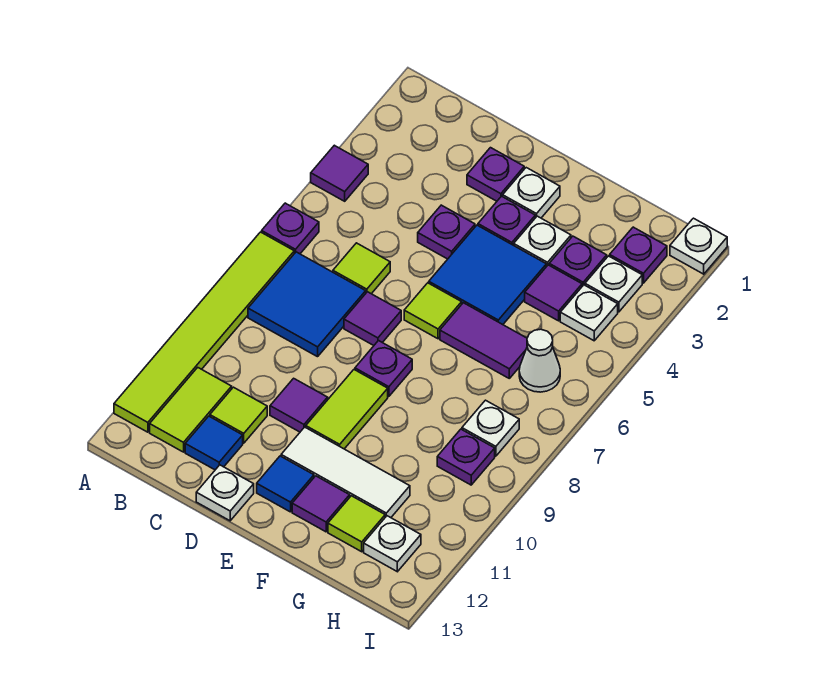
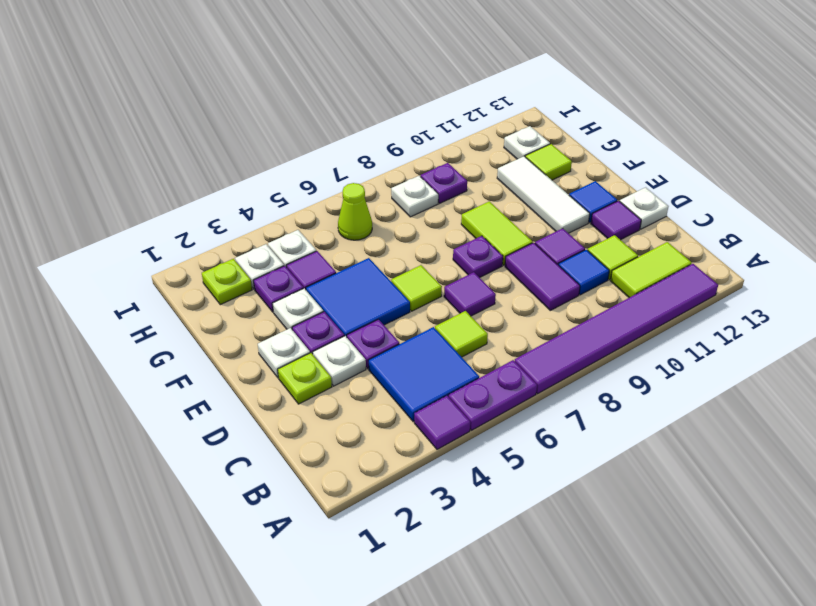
purple 1x1 plate [262,203,319,254] -> purple 1x2 plate [449,360,537,430]
lime 1x6 tile [114,232,294,432] -> purple 1x6 tile [515,264,718,394]
blue 2x2 tile [248,252,366,357] -> blue 2x2 tile moved to [368,327,479,422]
blue 1x1 tile [185,416,243,470] -> blue 1x1 tile moved to [558,250,609,295]
purple 1x1 plate [467,148,524,201] -> lime 1x1 plate [278,353,332,404]
lime 1x2 tile [306,370,388,449] -> lime 1x2 tile turned to [461,201,533,265]
purple 1x2 tile [440,303,527,378] -> purple 1x2 tile moved to [505,243,580,310]
purple 1x1 tile [292,476,350,532] -> purple 1x1 tile moved to [591,201,641,240]
purple 1x1 plate [610,227,667,283] -> lime 1x1 plate [202,259,252,305]
white 1x1 cone [519,329,560,392] -> lime 1x1 cone [338,183,372,240]
white 1x1 plate [670,218,727,274] -> white 1x1 plate moved to [313,336,366,386]

